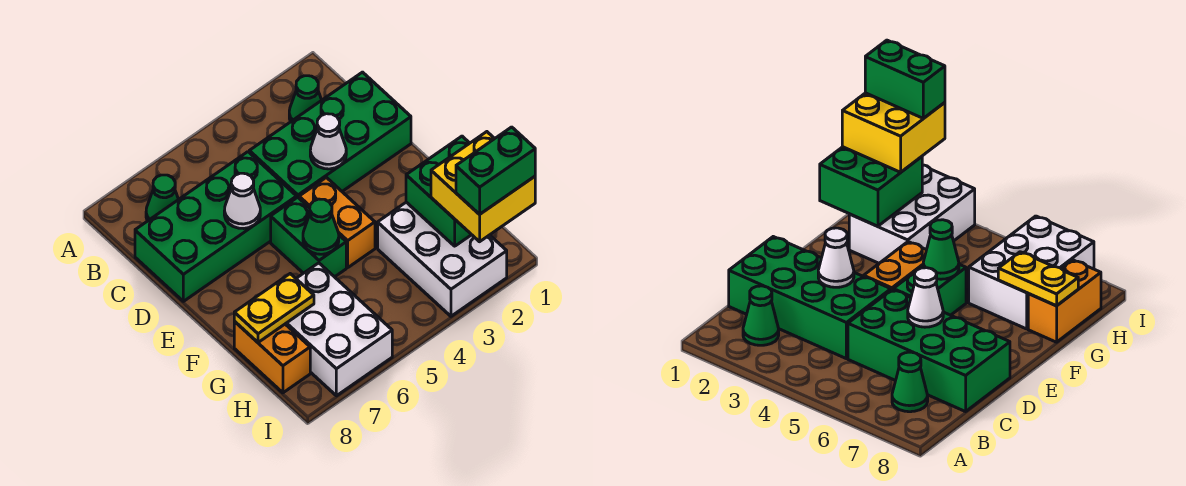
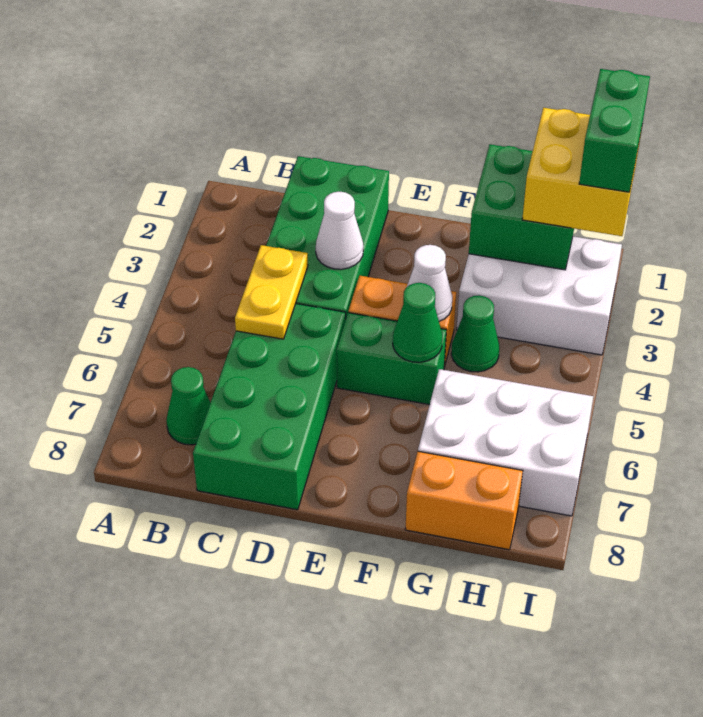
green 1x1 cone [289,76,321,122] -> green 1x1 cone moved to [451,295,499,372]
white 1x1 cone [224,173,260,229] -> white 1x1 cone moved to [407,245,452,321]
yellow 1x2 plate [234,274,314,342] -> yellow 1x2 plate moved to [235,245,308,339]

